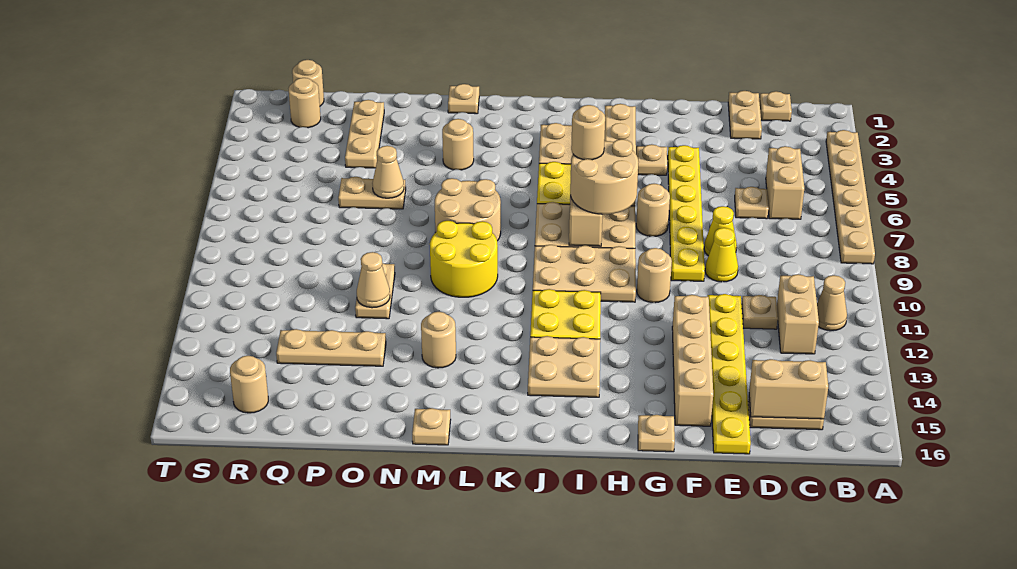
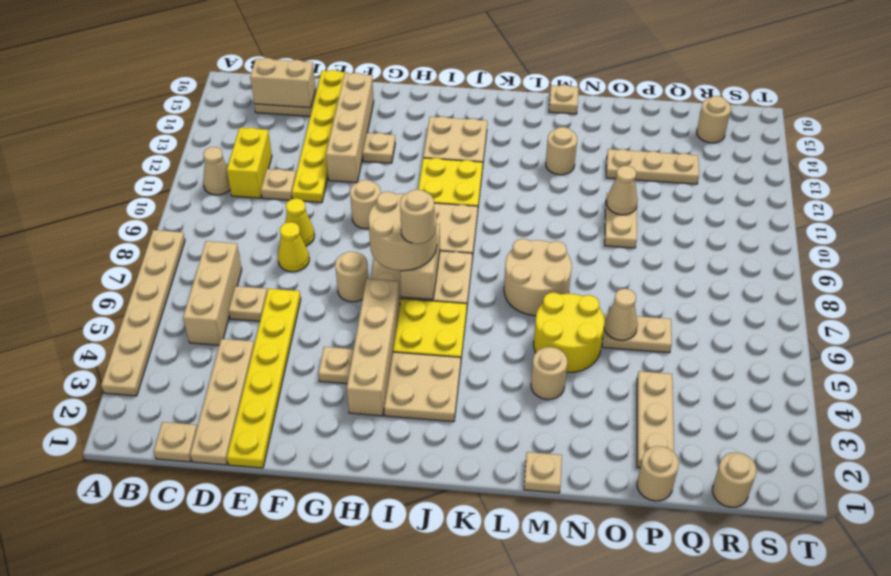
tan 1x2 brick [766,146,804,219] -> tan 1x3 brick [183,241,242,345]
tan 1x2 brick [777,274,819,354] -> yellow 1x2 brick [227,128,272,198]
tan 1x2 plate [728,91,762,139] -> tan 1x4 plate [190,339,254,465]
yellow 1x6 plate [668,145,705,281] -> yellow 1x6 plate moved to [227,289,301,468]
tan 1x1 plate [638,415,675,452] -> tan 1x1 plate moved to [363,133,395,163]
yellow 2x2 round brick [430,221,498,297] -> yellow 2x2 round brick moved to [534,292,605,372]
tan 1x1 round brick [288,78,321,128] -> tan 1x1 round brick moved to [637,446,679,501]

